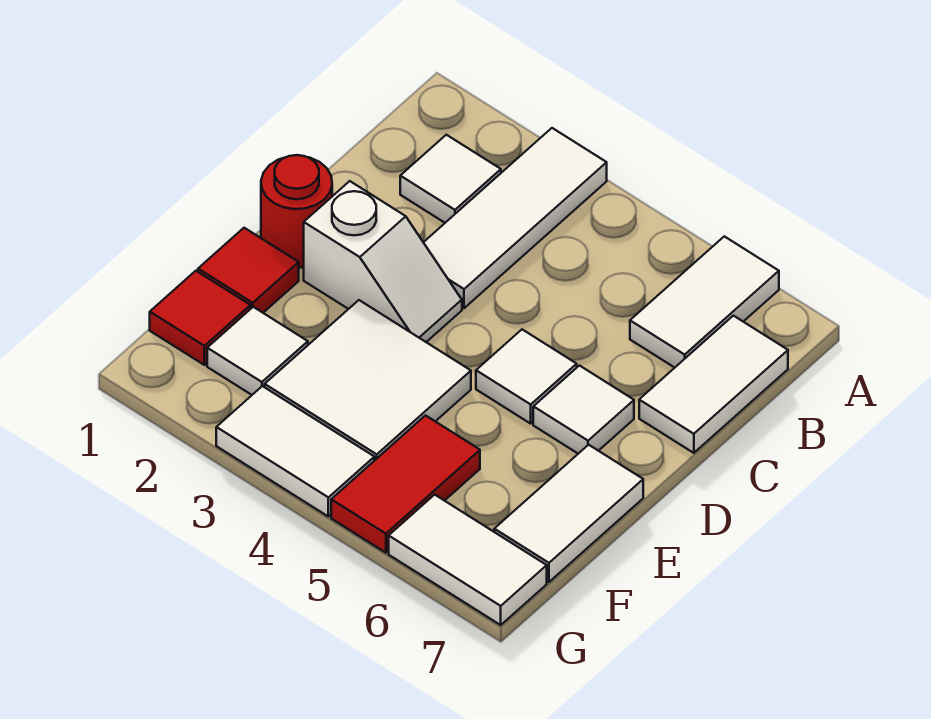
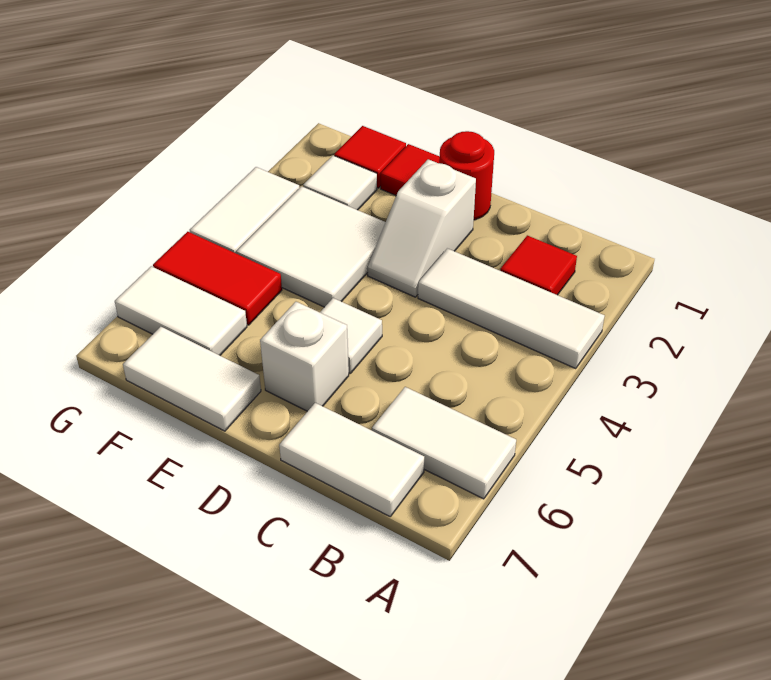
white 1x1 tile [400,135,501,223] -> red 1x1 tile [500,235,577,295]
white 1x1 tile [533,366,634,454] -> white 1x1 brick [260,302,349,411]
white 1x2 tile [389,495,547,625] -> white 1x2 tile turned to [115,266,247,355]

